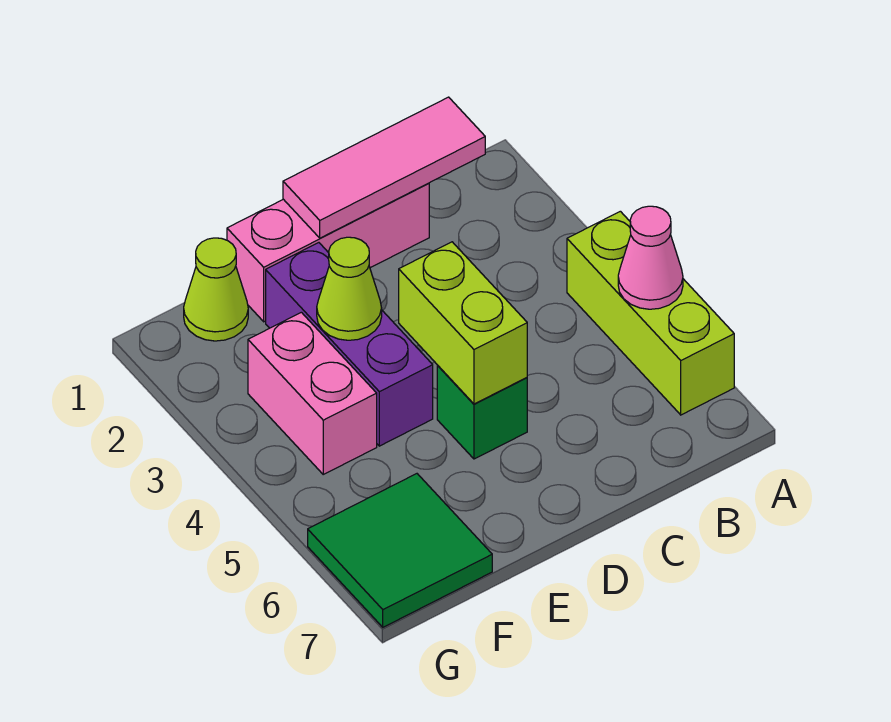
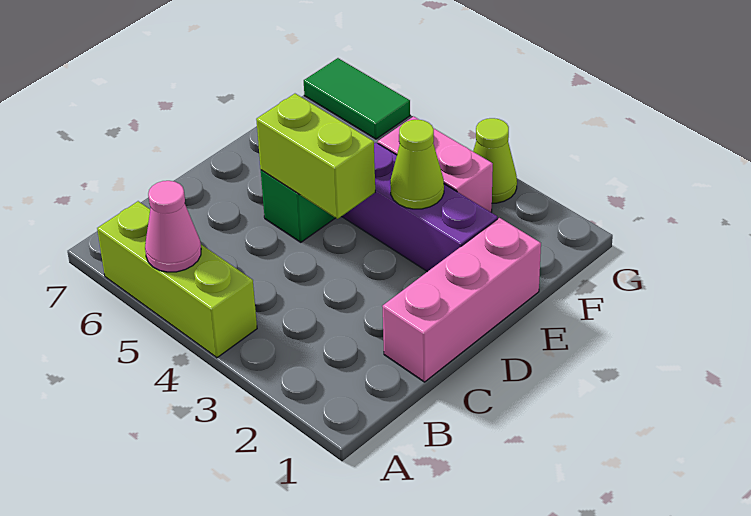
pink 1x3 tile [283,97,485,238] -> none
lime 1x1 cone [184,238,248,341] -> lime 1x1 cone moved to [473,118,517,203]
green 2x2 tile [308,474,492,627] -> green 1x2 tile [304,58,410,139]

